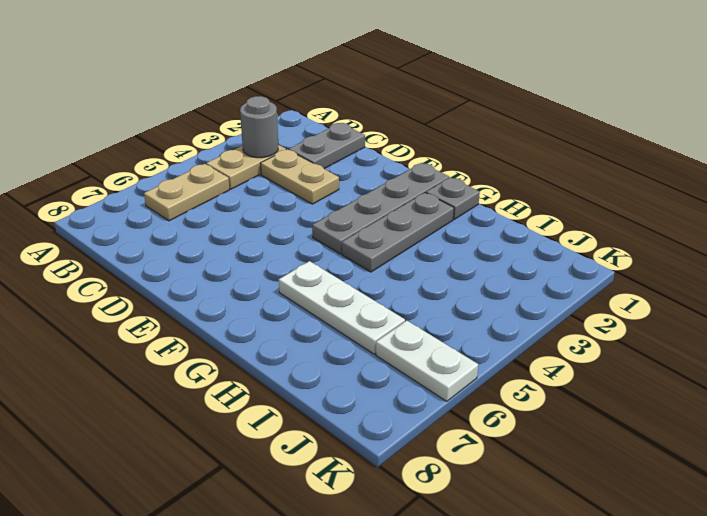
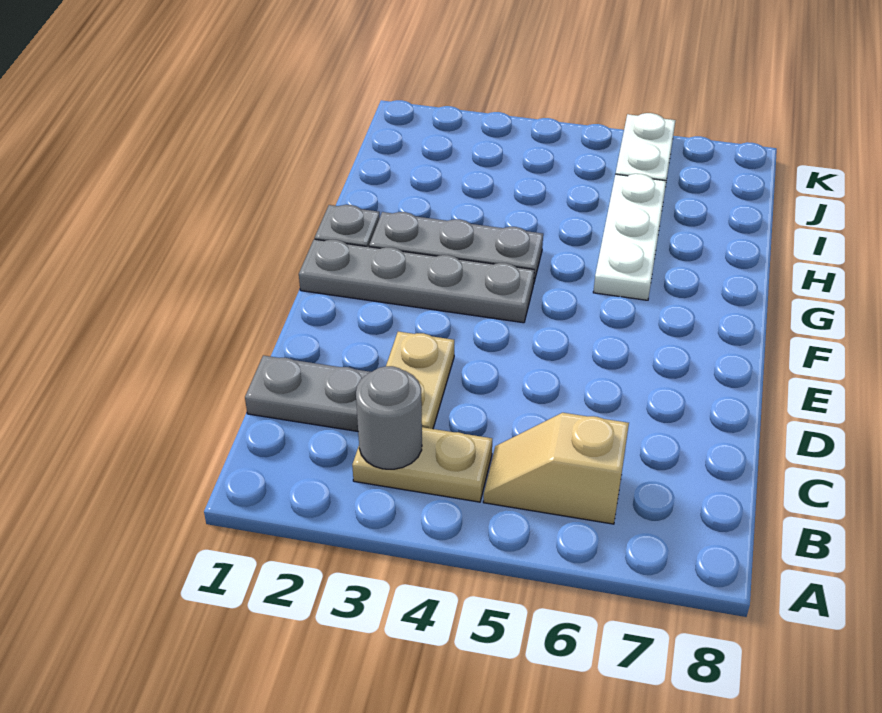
tan 1x2 plate [144,164,229,221] -> tan 1x2 slope [483,413,629,524]

